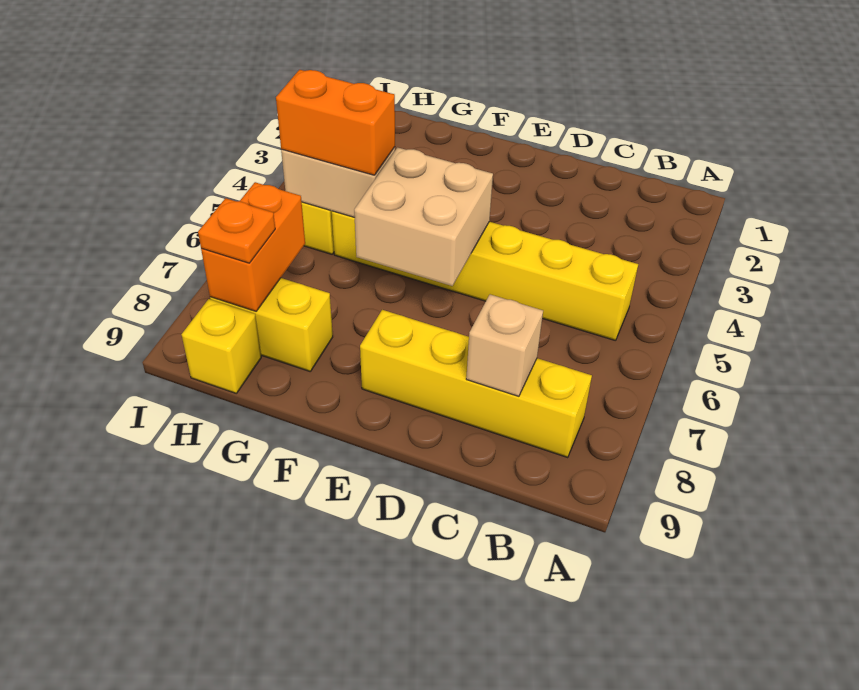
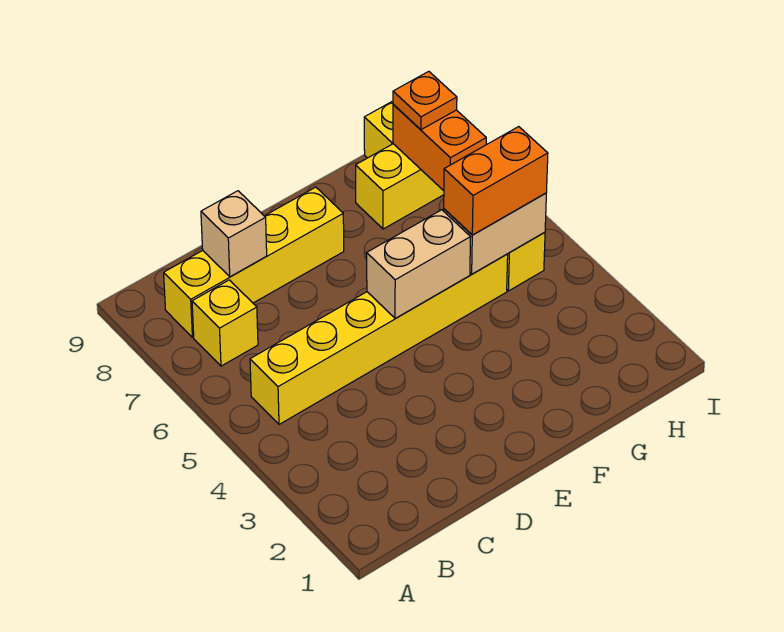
none -> yellow 1x1 brick [192,280,258,366]
tan 2x2 brick [354,147,493,286] -> tan 1x2 brick [367,210,470,318]

